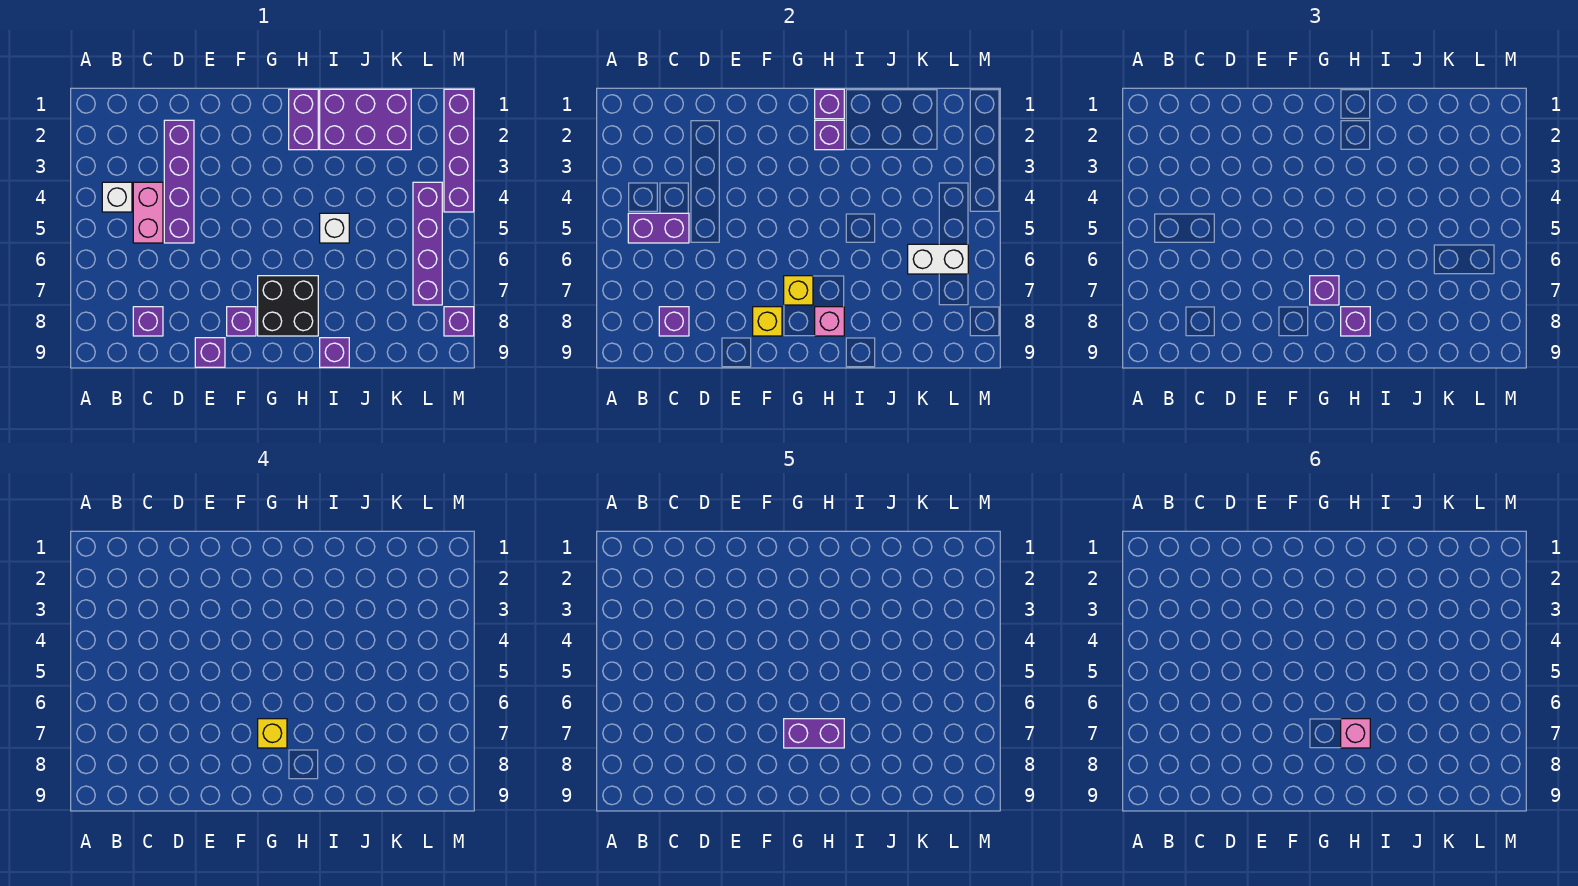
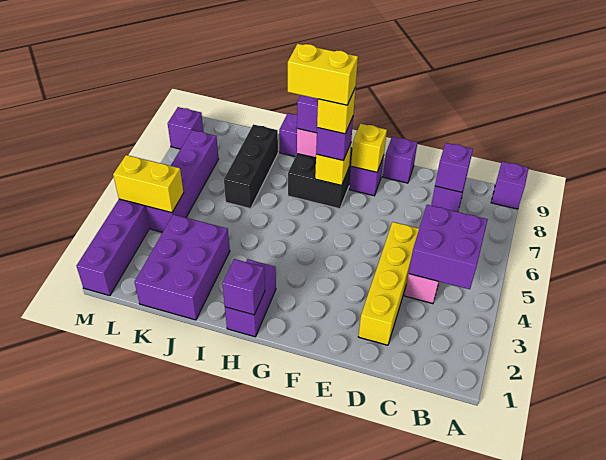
white 1x1 brick [102,182,132,212] -> none
purple 1x2 brick [628,213,689,243] -> purple 2x2 brick [409,205,488,289]
purple 1x4 brick [164,120,194,243] -> yellow 1x4 brick [359,222,419,345]
purple 1x2 brick [784,719,844,748] -> yellow 1x2 brick [288,44,358,105]
purple 1x1 brick [815,120,844,150] -> purple 1x1 brick moved to [491,162,529,209]
pink 1x1 brick [1341,719,1370,748] -> none
purple 2x3 brick [320,89,411,150] -> purple 2x3 brick turned to [135,214,230,320]
white 1x1 brick [320,213,349,243] -> none
none -> black 1x3 brick [224,124,278,209]
white 1x2 brick [908,244,968,274] -> none
none -> yellow 1x2 brick [113,155,184,213]

